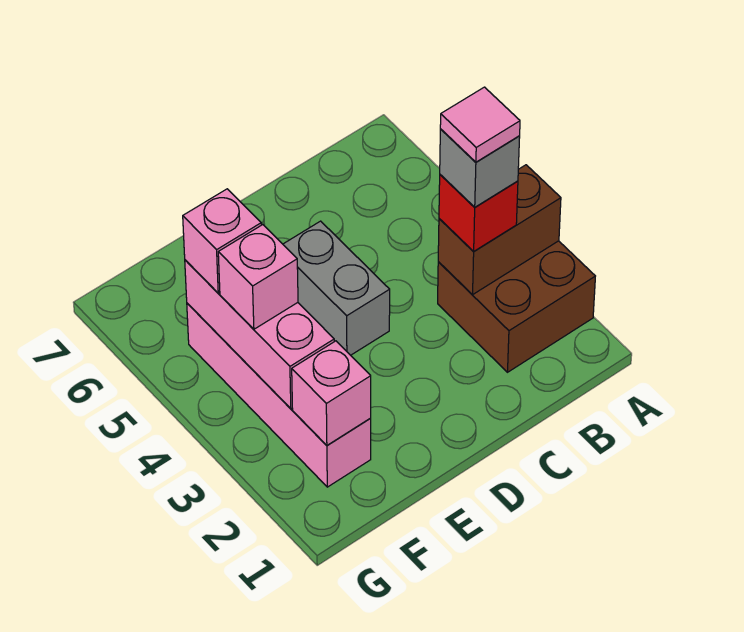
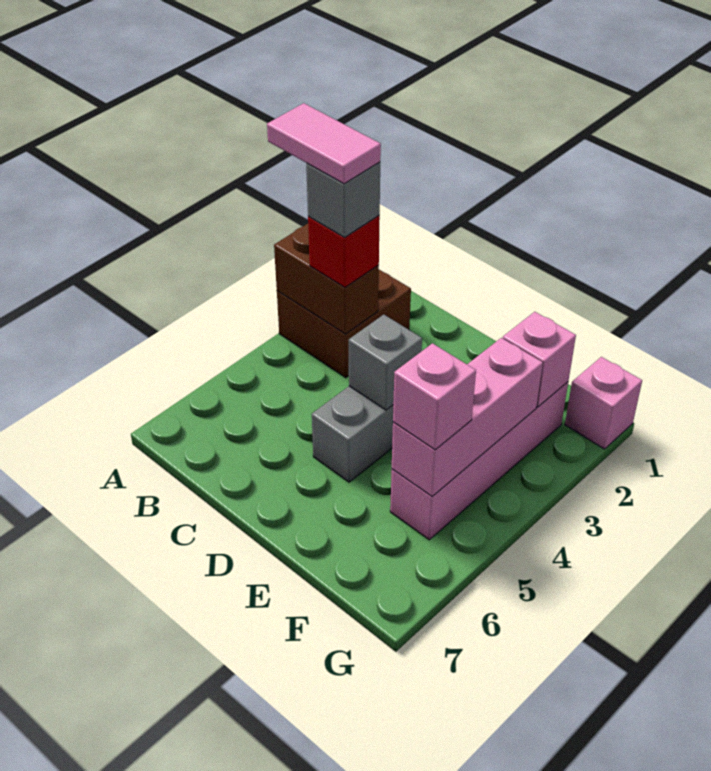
pink 1x1 tile [440,87,520,162] -> pink 1x2 tile [267,103,381,184]
none -> grey 1x1 brick [349,315,422,410]
pink 1x1 brick [218,225,298,329] -> pink 1x1 brick moved to [565,357,642,449]

